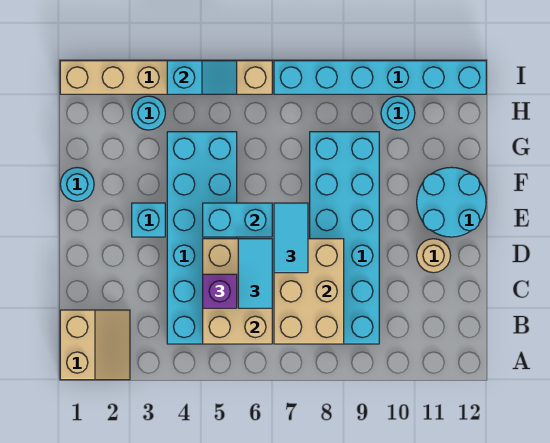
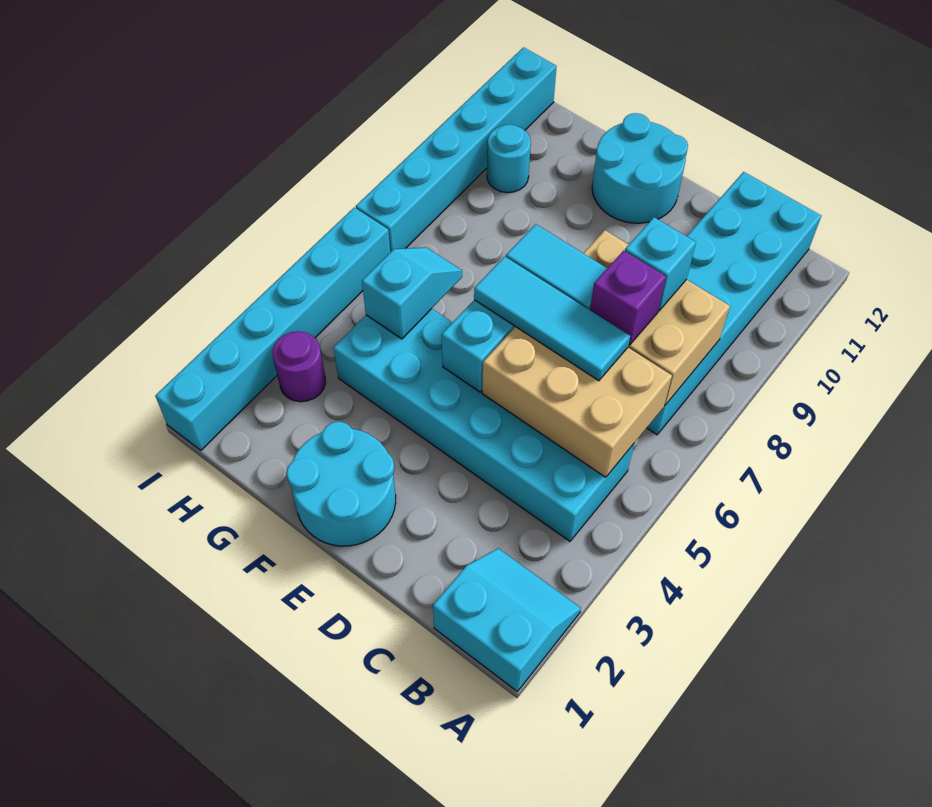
tan 2x2 slope [60,310,130,380] -> cyan 2x2 slope [433,548,581,691]
cyan 2x6 brick [310,132,379,344] -> cyan 2x6 brick turned to [647,172,821,435]
purple 1x1 brick [203,274,237,308] -> purple 1x1 brick moved to [590,251,666,345]
cyan 1x2 tile [238,239,272,308] -> cyan 1x3 tile [474,256,630,381]
tan 1x1 round brick [417,239,451,273] -> none
cyan 1x1 brick [132,203,165,237] -> cyan 1x1 brick moved to [625,217,696,311]
cyan 1x1 round brick [60,167,94,201] -> cyan 2x2 round brick [286,422,396,546]
cyan 1x1 round brick [132,96,165,130] -> purple 1x1 round brick [273,331,326,402]
tan 1x6 brick [60,61,272,94] -> cyan 1x6 brick [155,207,390,450]
cyan 1x2 slope [167,61,237,94] -> cyan 1x2 slope moved to [362,247,462,339]

